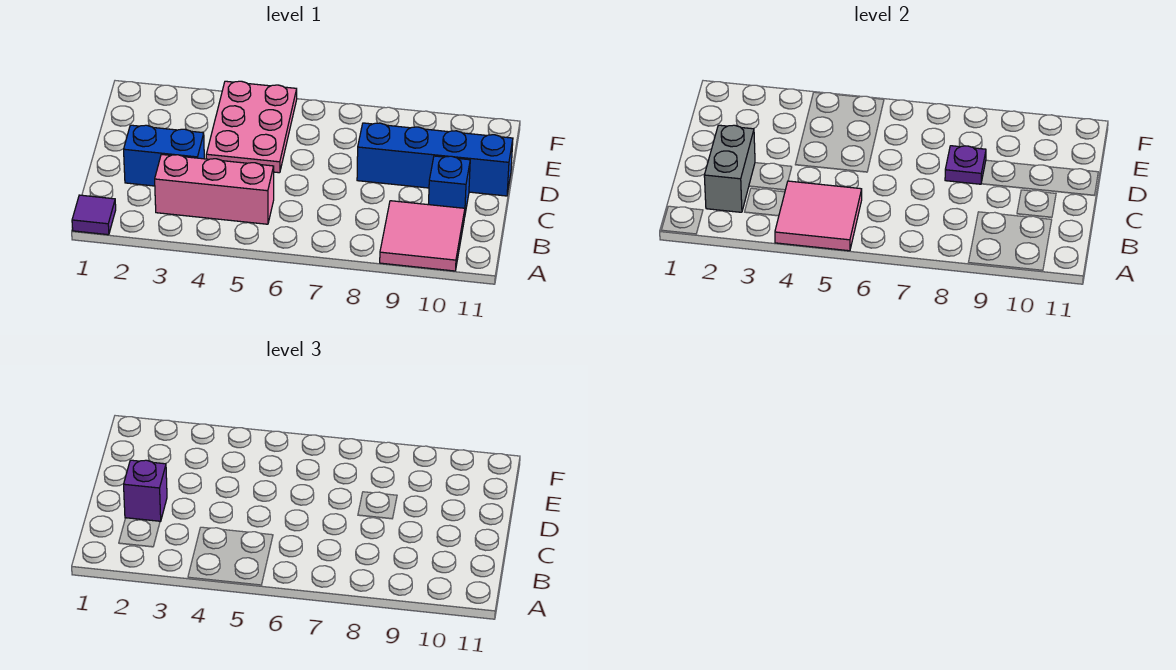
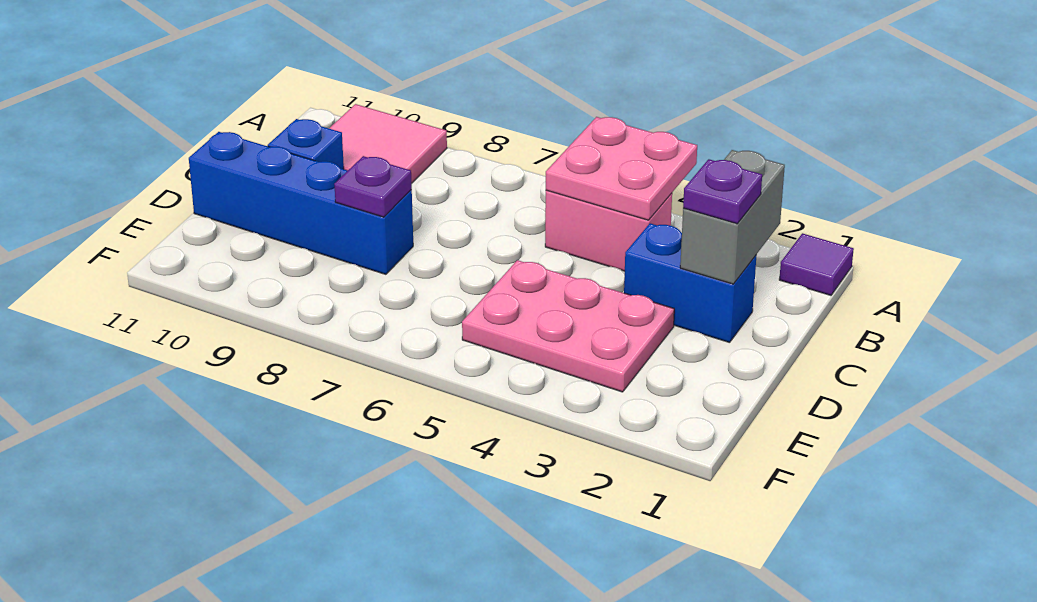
pink 2x2 tile [775,181,862,251] -> pink 2x2 plate [546,117,697,220]
pink 1x3 brick [155,154,274,224] -> pink 1x2 brick [545,190,672,271]
purple 1x1 brick [124,460,167,522] -> purple 1x1 plate [683,159,762,224]
pink 2x3 plate [206,81,297,173] -> pink 2x3 plate turned to [462,260,674,392]

